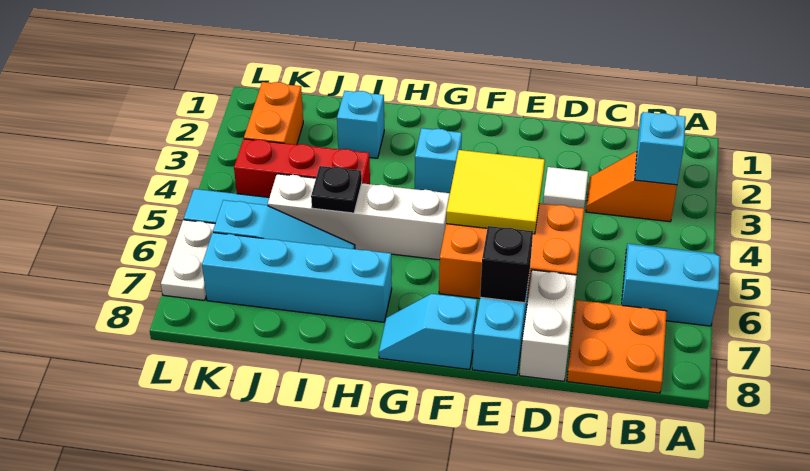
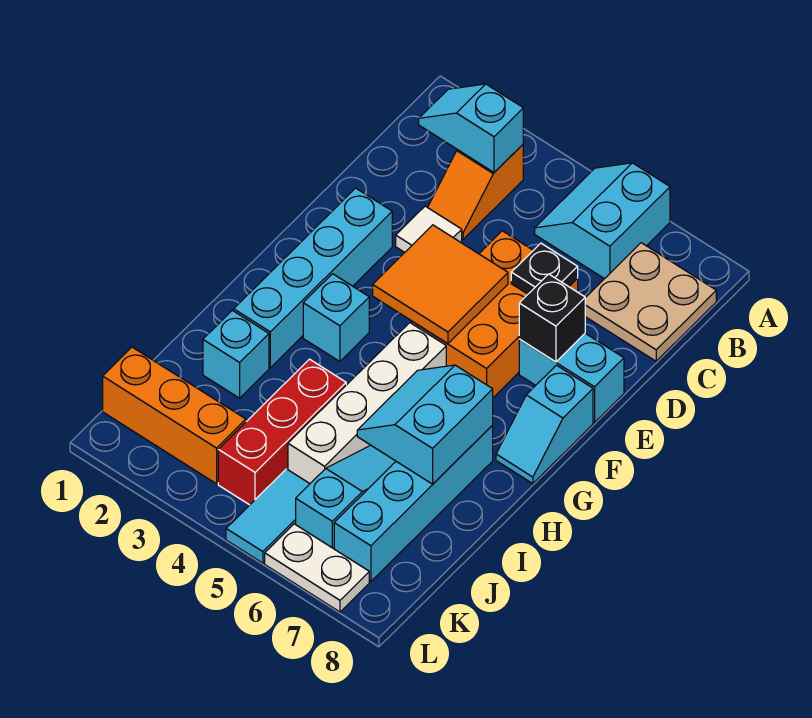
orange 2x2 plate [567,300,667,393] -> tan 2x2 plate [585,243,716,361]
white 1x2 brick [519,270,577,381] -> none
none -> cyan 1x4 brick [234,188,392,368]
yellow 2x2 tile [446,150,545,234] -> orange 2x2 tile [373,225,508,344]
none -> cyan 2x2 slope [357,365,493,484]
black 1x1 plate [311,166,362,213] -> black 1x1 plate moved to [511,243,578,294]
orange 1x2 brick [244,82,303,145] -> orange 1x3 brick [103,347,246,484]

